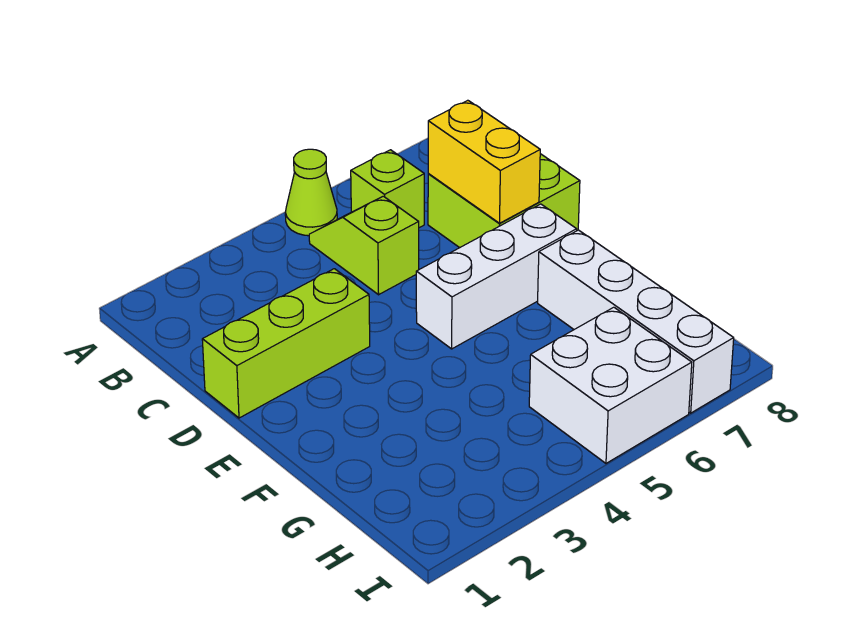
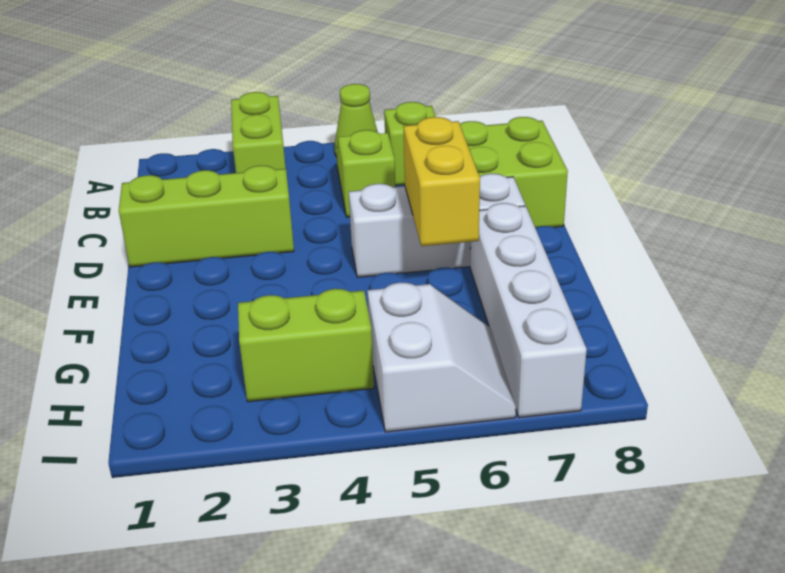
none -> lime 1x2 brick [231,92,286,173]
yellow 1x2 brick [428,100,540,223] -> yellow 1x2 brick moved to [403,117,480,246]
none -> lime 1x2 brick [238,289,374,402]
white 2x2 brick [529,307,692,463] -> white 2x2 slope [367,283,516,432]

